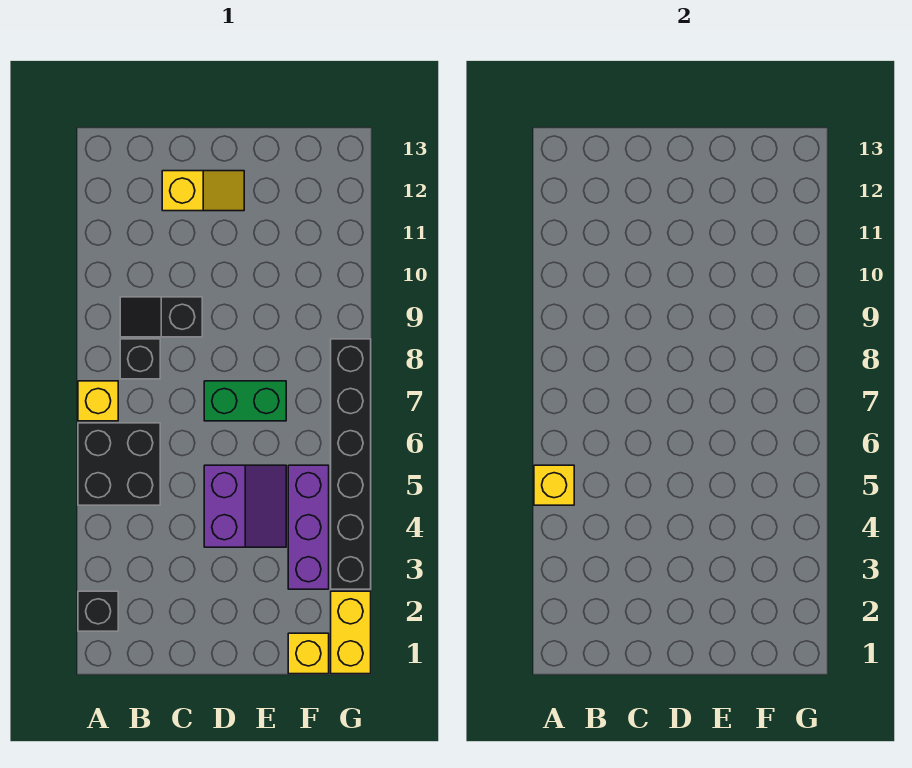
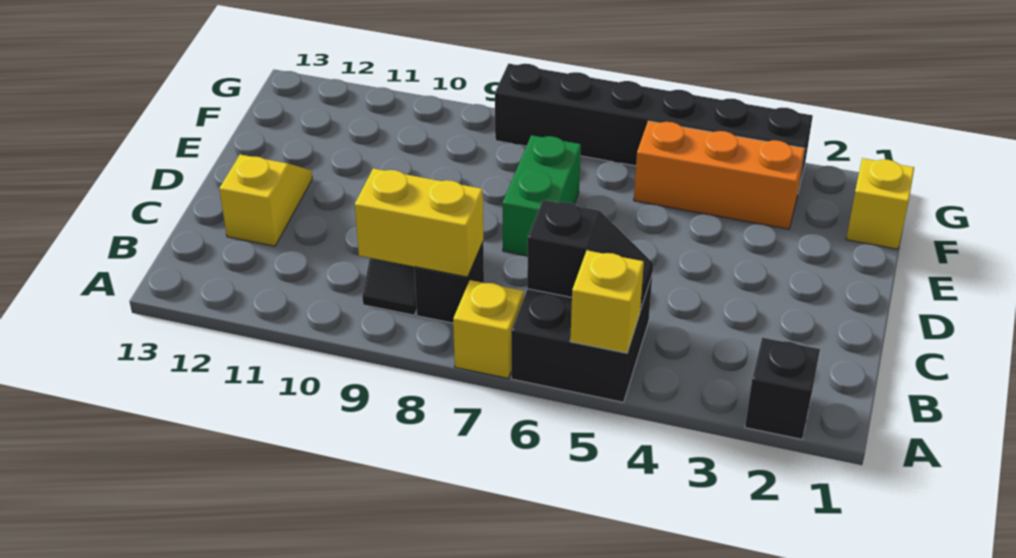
none -> black 1x2 slope [527,200,653,311]
purple 2x2 slope [204,465,286,547] -> none
purple 1x3 brick [288,465,329,589] -> orange 1x3 brick [634,121,805,229]
yellow 1x2 brick [331,591,371,674] -> yellow 1x2 brick moved to [355,168,483,277]

